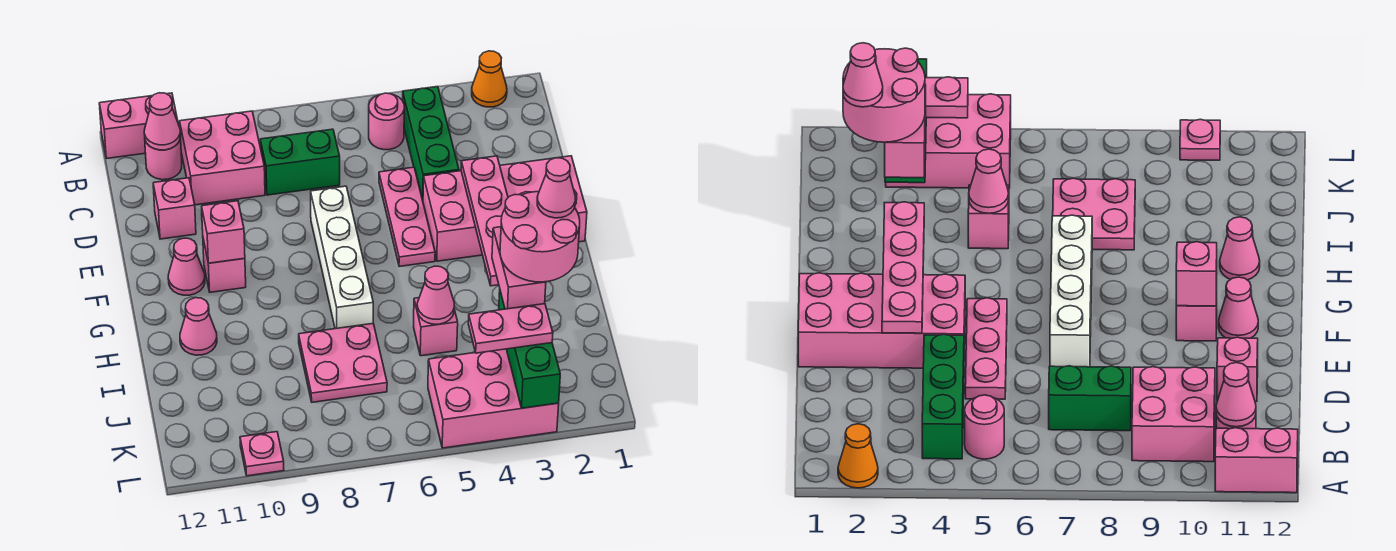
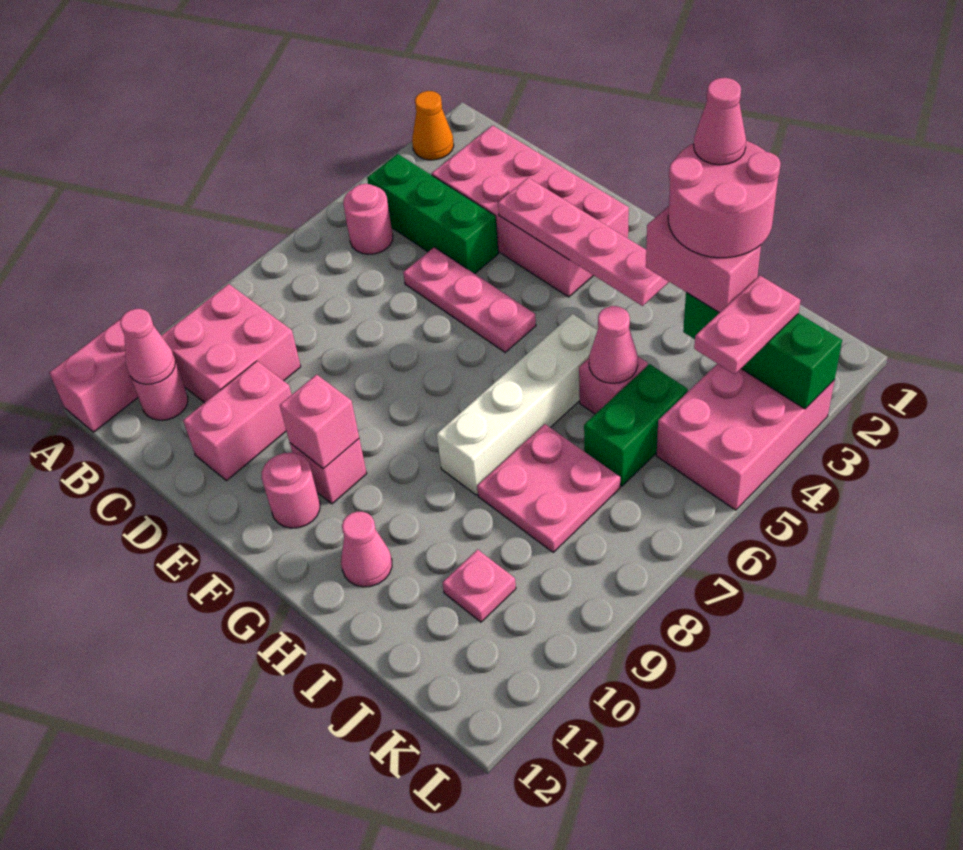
green 1x2 brick [260,129,340,195] -> green 1x2 brick moved to [584,364,688,486]
pink 1x1 brick [153,178,196,239] -> pink 1x2 brick [183,361,292,481]
pink 2x4 brick [423,156,587,261] -> pink 2x4 brick turned to [432,126,629,297]
white 1x4 brick [311,186,373,329] -> white 1x4 brick turned to [437,314,597,495]
pink 1x1 cone [168,238,205,295] -> pink 1x1 round brick [261,453,320,528]
pink 1x1 plate [240,432,284,476] -> pink 1x1 plate moved to [443,550,516,622]

